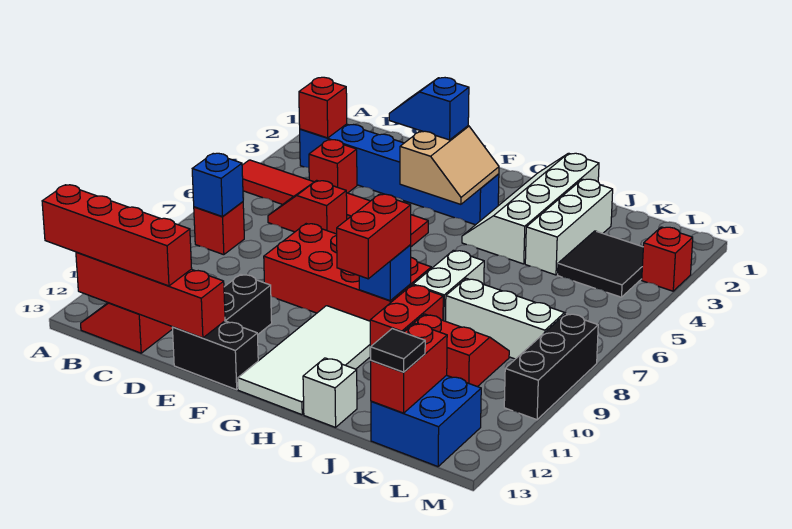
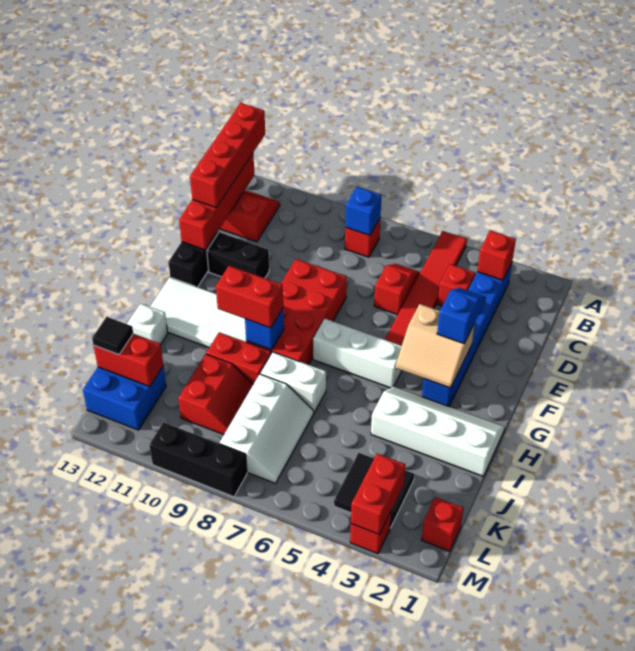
white 1x3 brick [525,179,613,275] -> white 1x3 brick moved to [313,319,402,388]
none -> red 1x1 brick [422,497,464,551]
none -> red 1x2 brick [351,454,405,534]

